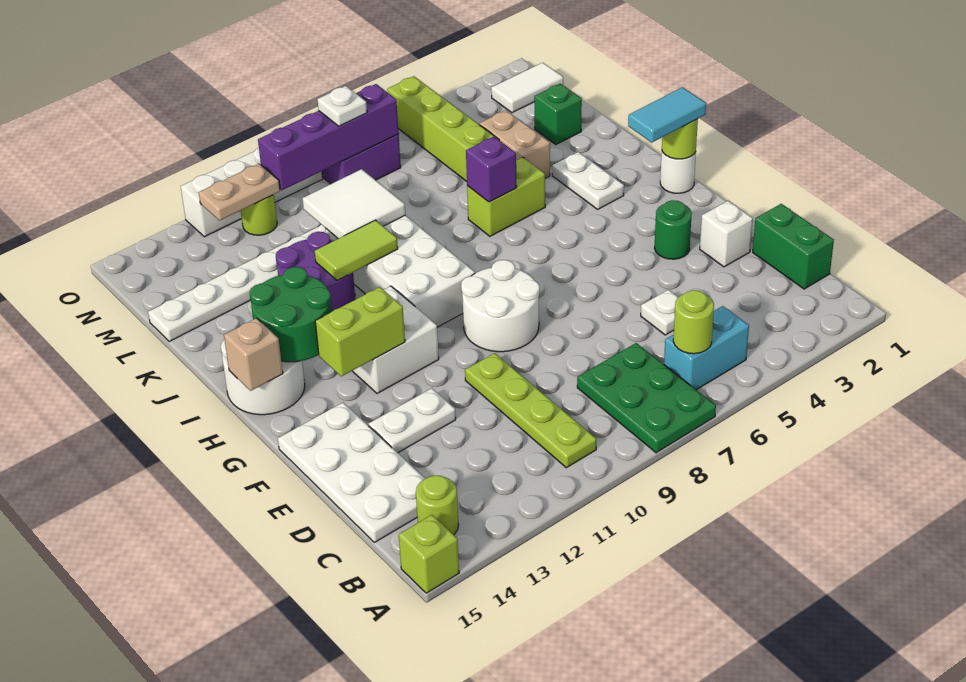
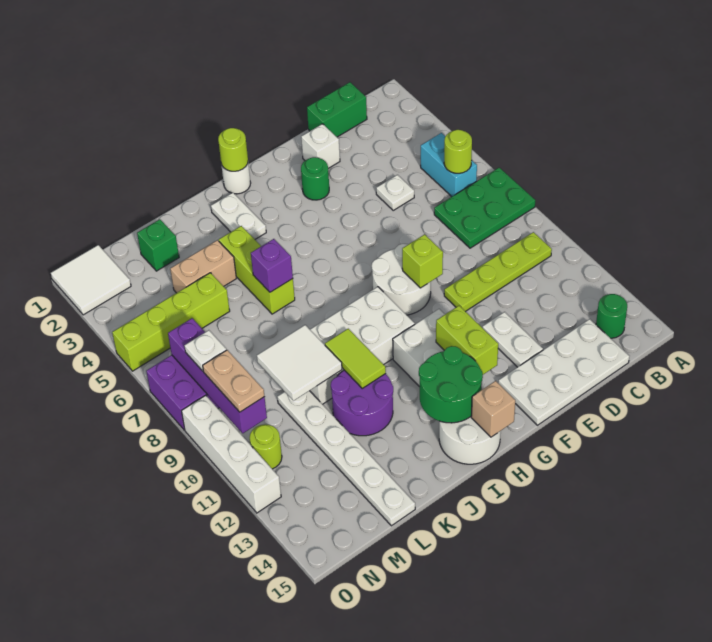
lime 1x1 brick [399,515,459,593] -> lime 1x1 brick moved to [402,234,443,288]
lime 1x1 round brick [416,475,459,535] -> green 1x1 round brick [596,294,627,338]
cyan 1x2 tile [628,87,706,142] -> none
white 1x2 plate [552,152,624,209] -> white 1x2 plate turned to [211,193,266,239]
lime 1x2 brick [467,157,545,236] -> lime 1x3 brick [219,226,295,314]
white 1x2 tile [491,63,563,113] -> white 2x2 tile [51,245,131,315]
tan 1x2 plate [199,164,280,220] -> tan 1x2 plate moved to [203,350,264,412]

